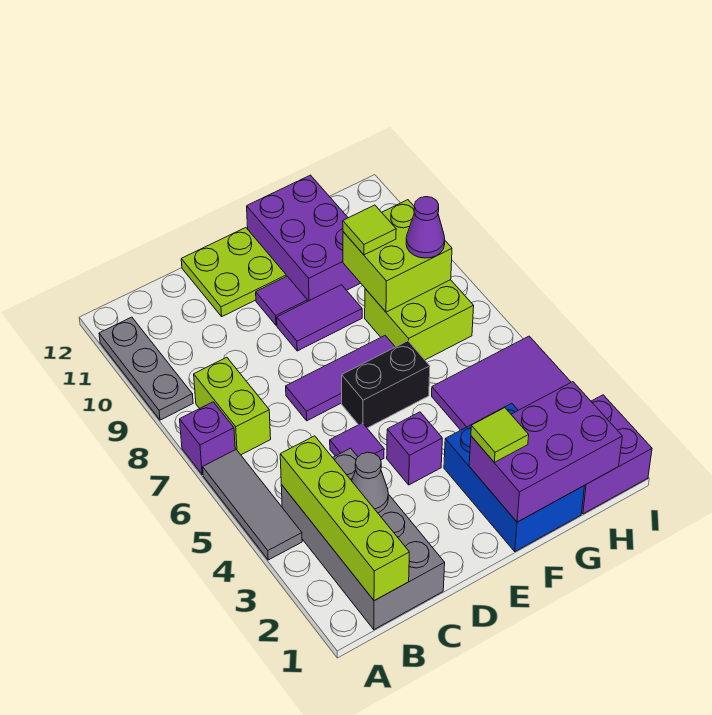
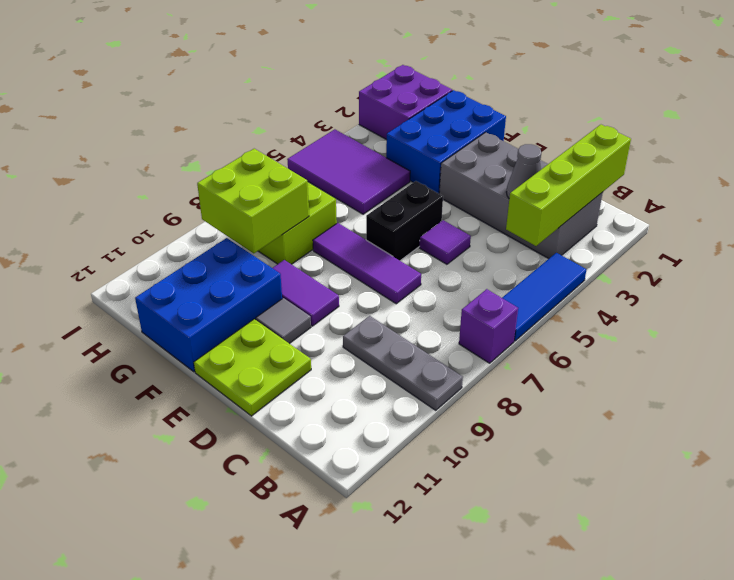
grey 1x3 tile [203,450,302,560] -> blue 1x3 tile [502,253,586,341]
grey 1x3 plate [99,317,193,420] -> grey 1x3 plate turned to [343,316,463,410]
grey 2x4 brick [281,448,445,629] -> grey 2x4 brick turned to [439,132,603,259]
lime 1x2 brick [194,357,271,455] -> none
purple 1x1 brick [387,412,442,485] -> none
black 1x2 brick [342,341,430,428] -> black 1x2 brick turned to [366,181,443,261]
purple 1x1 tile [256,276,307,325] -> grey 1x1 tile [256,298,311,344]
purple 2x3 brick [469,382,622,522] -> none
lime 1x1 tile [471,408,529,462] -> none
purple 2x3 brick [247,175,360,301] -> blue 2x3 brick [135,238,282,372]
lime 1x1 tile [343,205,396,255] -> none
purple 1x1 cone [406,197,445,258] -> none

